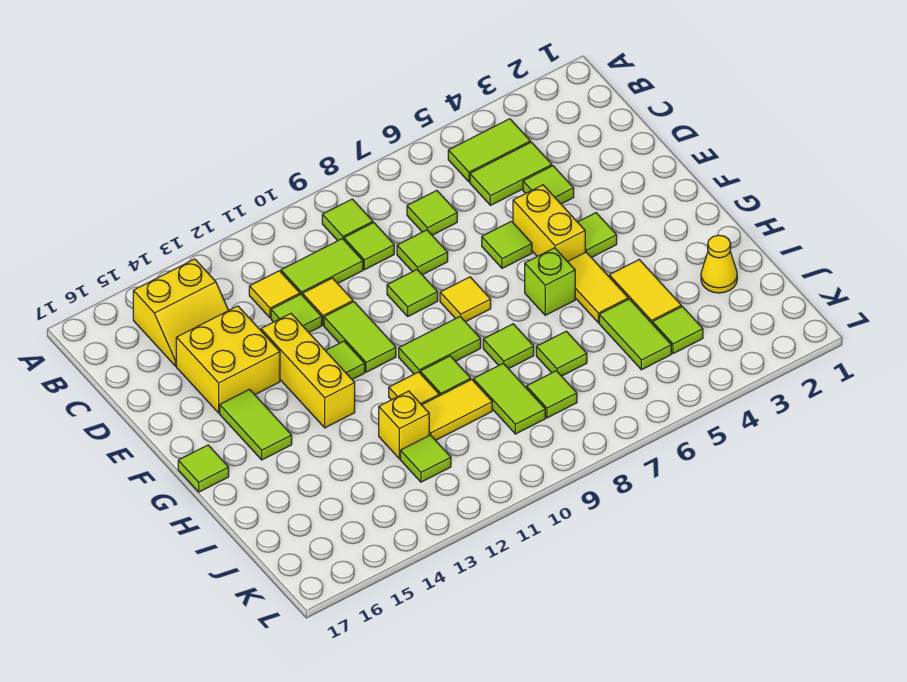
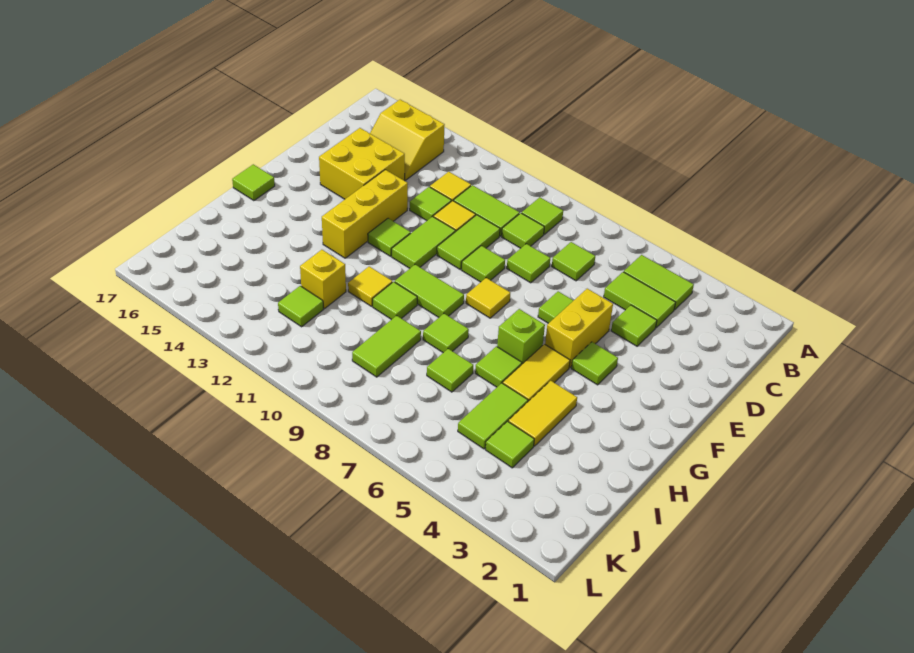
lime 1x2 tile [220,389,292,460] -> lime 1x2 tile moved to [437,215,500,269]
yellow 1x1 cone [701,235,737,293] -> none
yellow 1x2 tile [422,379,492,440] -> none
lime 1x1 tile [526,371,577,418] -> lime 1x1 tile moved to [475,346,522,387]

